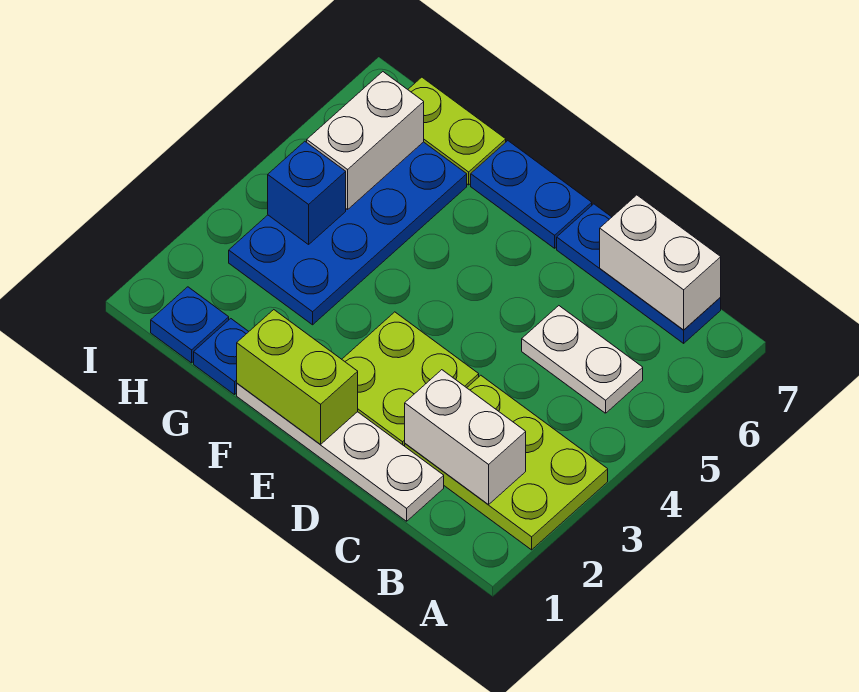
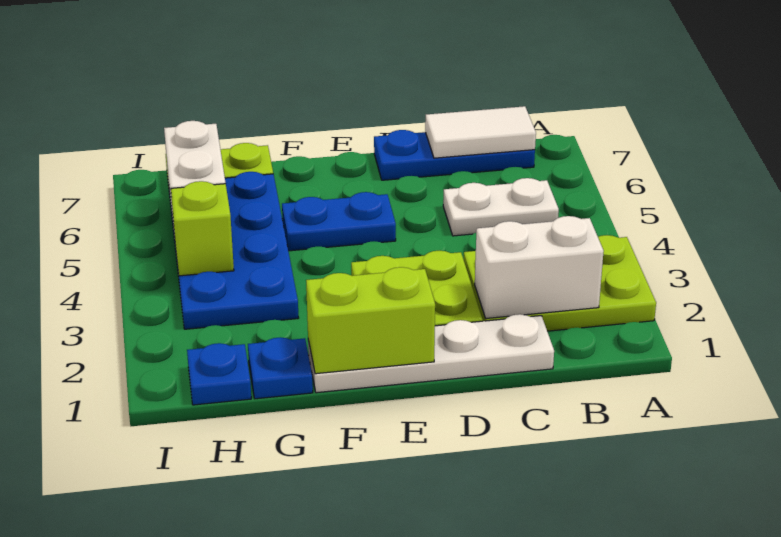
white 1x2 brick [600,195,721,330] -> white 1x2 tile [425,106,536,158]
blue 1x2 plate [471,141,592,248] -> blue 1x2 plate moved to [282,192,396,251]
blue 1x1 brick [268,141,346,244] -> lime 1x1 brick [171,181,234,276]

